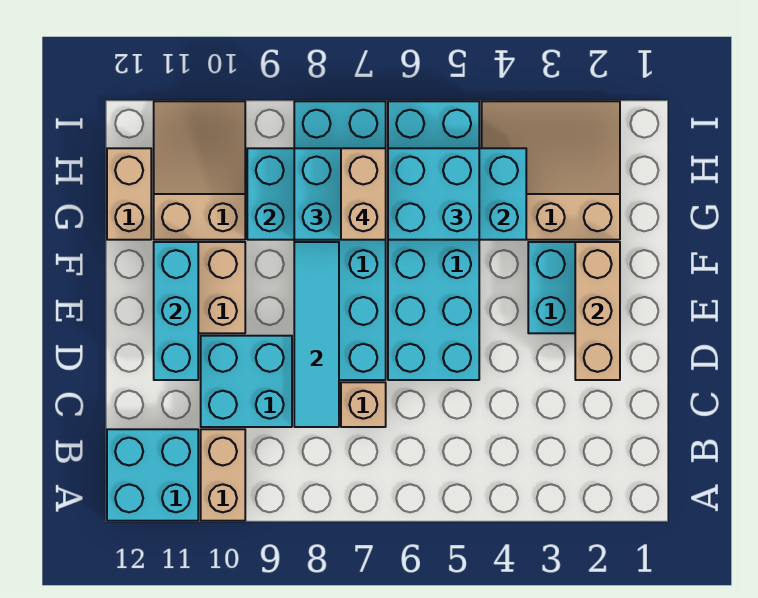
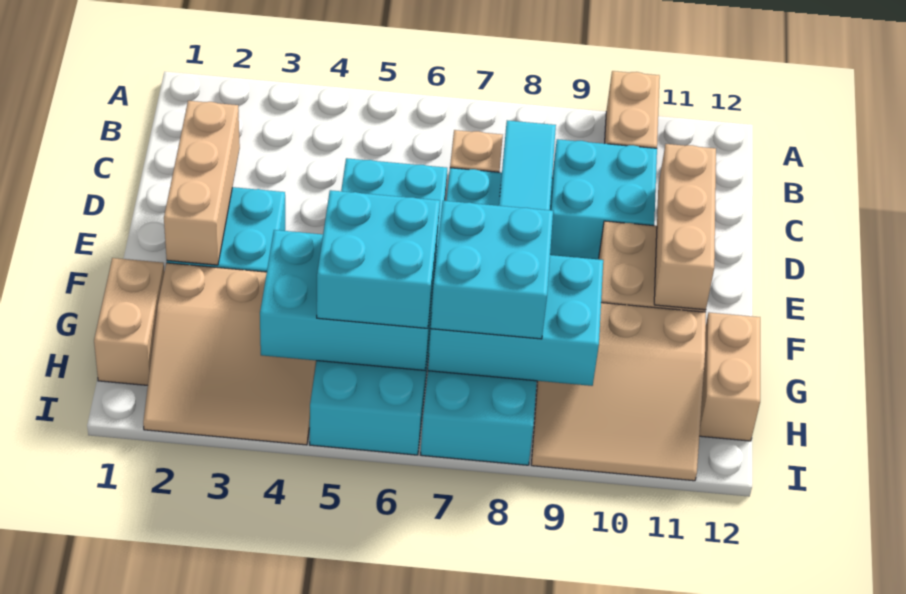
cyan 2x2 brick [107,429,198,521] -> none
cyan 1x3 brick [154,242,198,380] -> tan 1x3 brick [654,144,716,310]
tan 1x2 brick [341,148,386,240] -> tan 1x2 brick moved to [94,258,164,385]
tan 2x3 slope [154,101,245,240] -> tan 3x3 slope [531,303,706,481]

